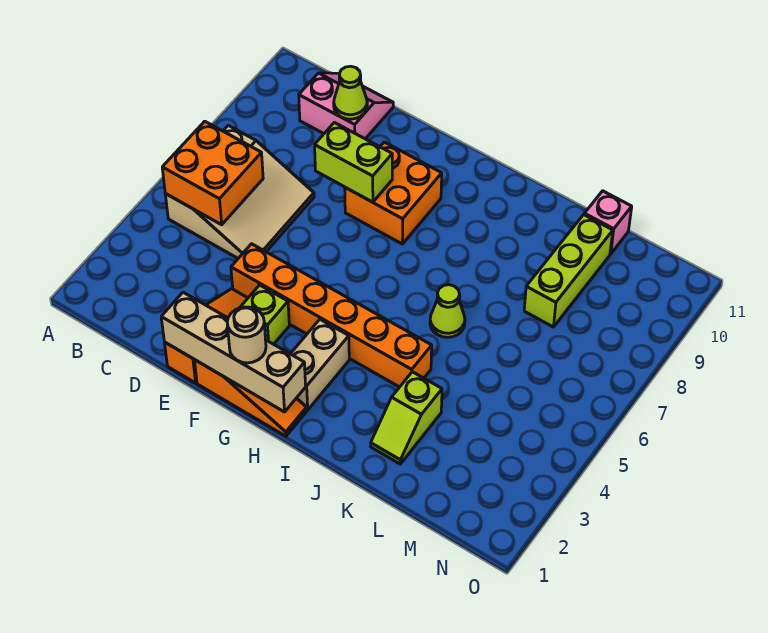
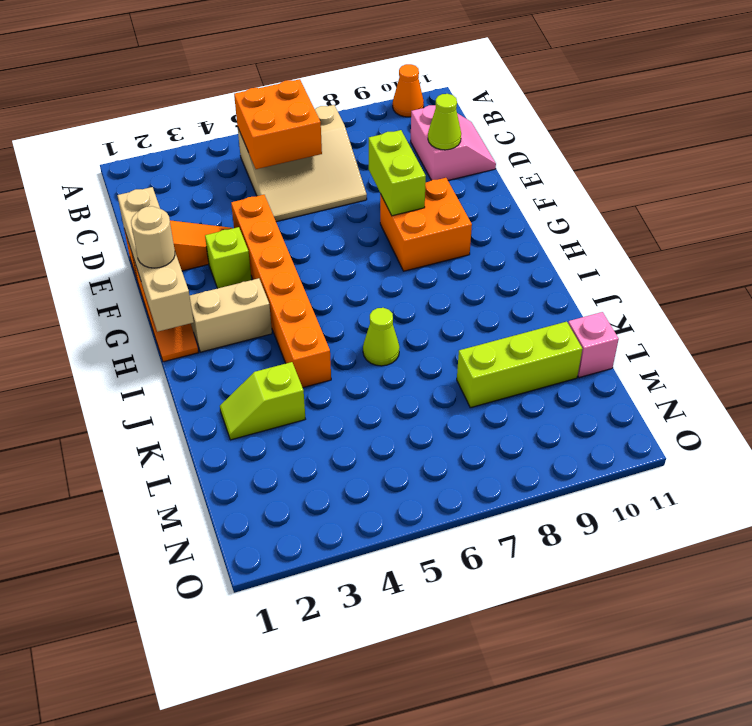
none -> orange 1x1 cone [393,64,424,117]

